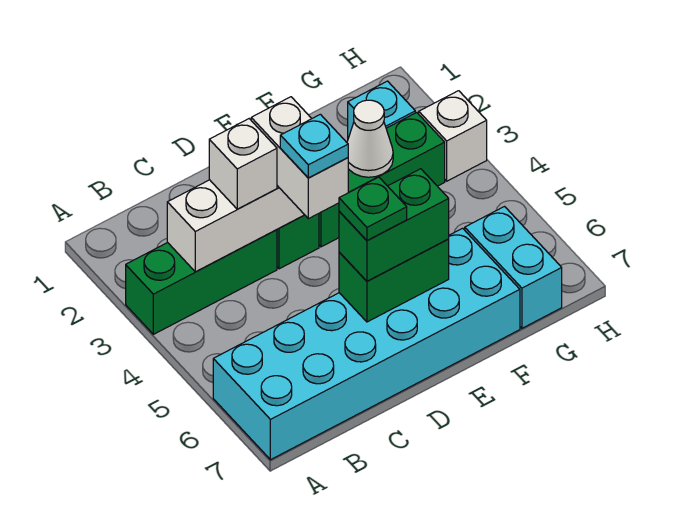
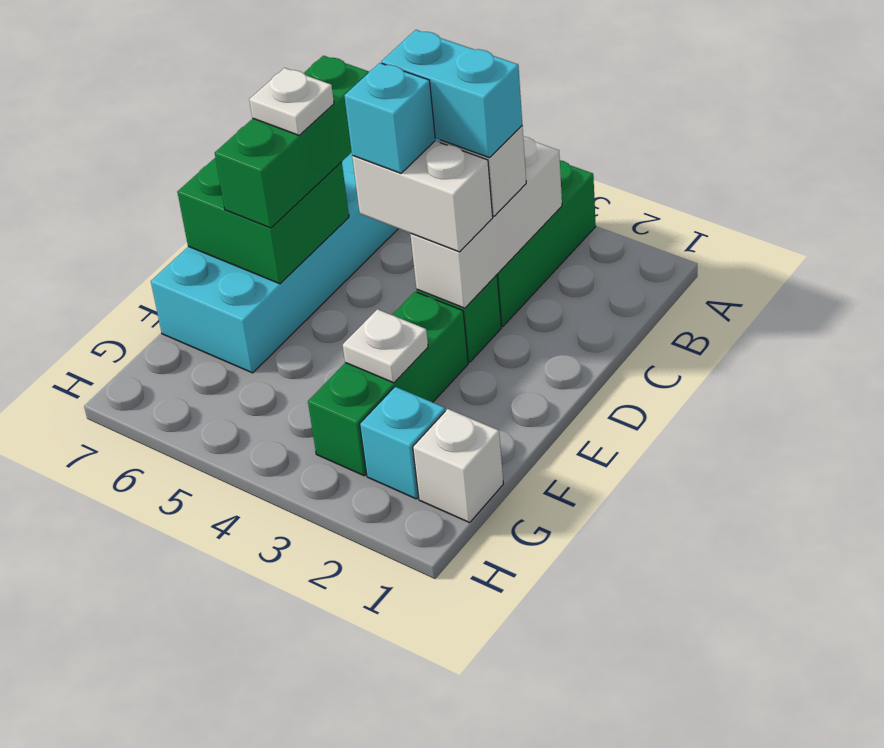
cyan 1x1 plate [280,114,348,178] -> cyan 1x1 brick [344,63,435,173]
green 1x2 brick [339,239,449,322] -> green 2x2 brick [177,158,349,284]
green 1x2 brick [339,169,449,281] -> green 1x3 brick [215,56,369,228]
green 1x1 plate [339,177,407,241] -> white 1x1 plate [249,68,334,135]
white 1x1 cone [347,100,393,177] -> white 1x1 plate [343,309,428,383]
cyan 1x2 brick [465,207,562,328] -> cyan 1x2 brick moved to [382,30,522,158]
white 1x1 brick [419,91,487,181] -> white 1x1 brick moved to [413,409,503,523]

